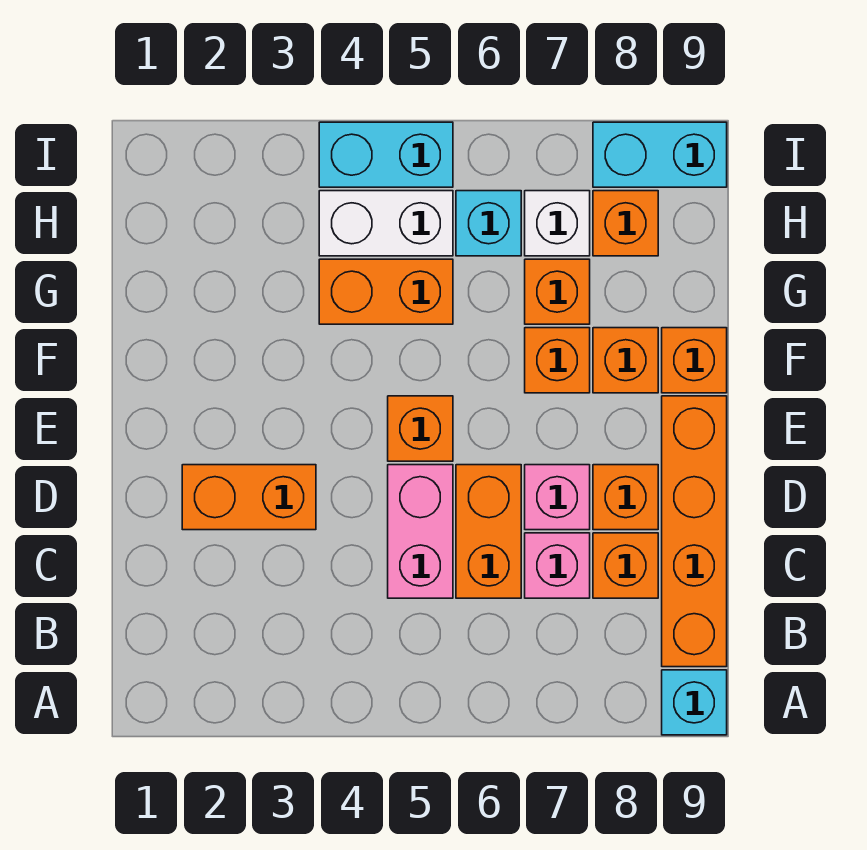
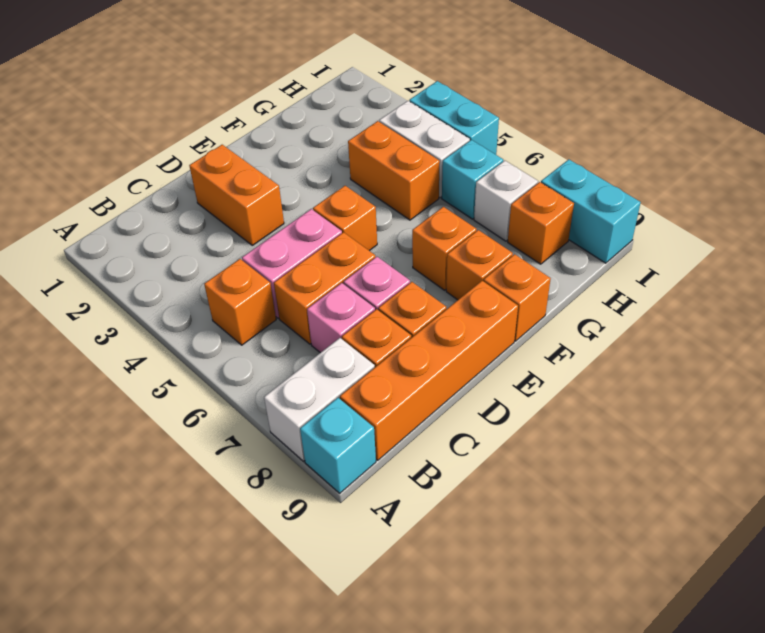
none -> white 1x2 brick [264,338,375,461]
orange 1x1 brick [525,259,590,324] -> orange 1x1 brick moved to [204,259,276,345]

